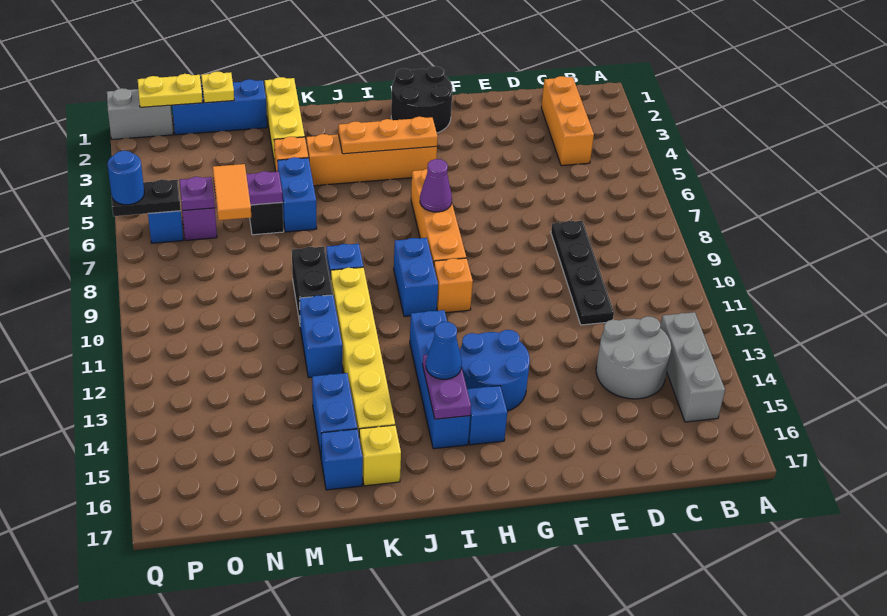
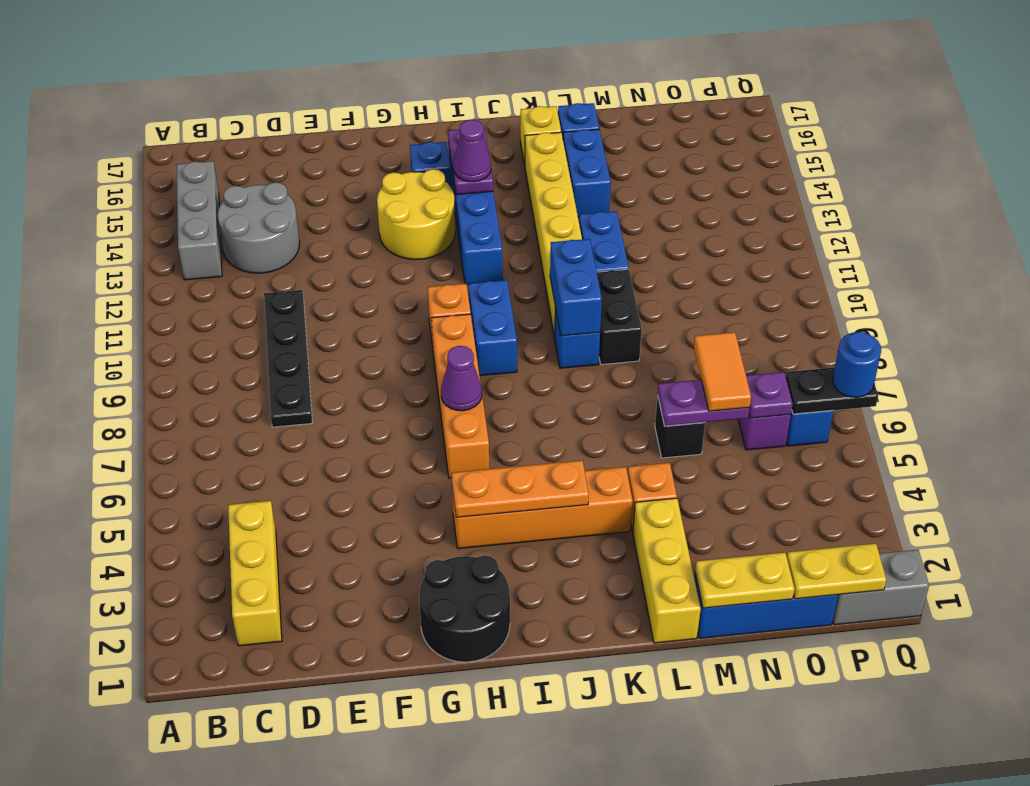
orange 1x3 brick [541,76,594,166] -> yellow 1x3 brick [228,501,282,646]
blue 2x2 round brick [459,330,530,411] -> yellow 2x2 round brick [377,169,455,260]
blue 1x1 cone [426,322,462,379] -> purple 1x1 cone [454,120,491,182]
blue 1x2 brick [277,157,317,232] -> blue 1x2 brick moved to [550,239,602,336]
yellow 1x1 plate [201,72,234,103] -> yellow 1x2 plate [695,553,795,608]

